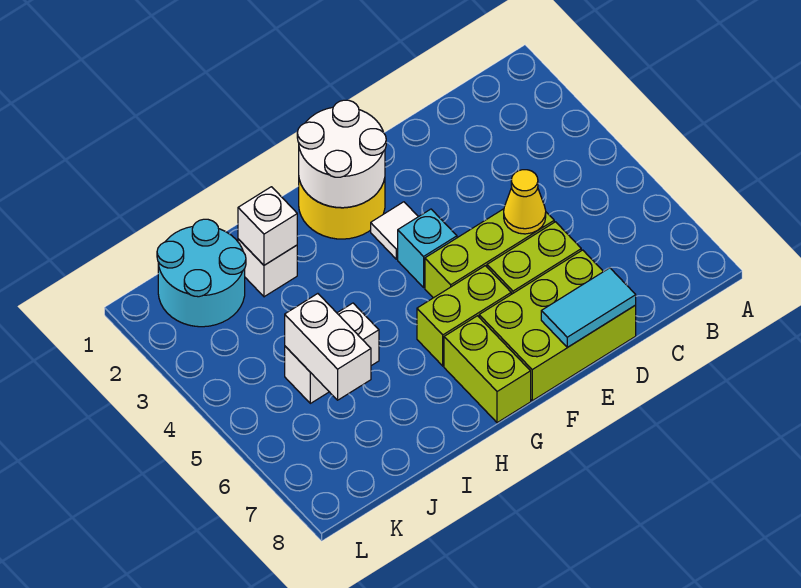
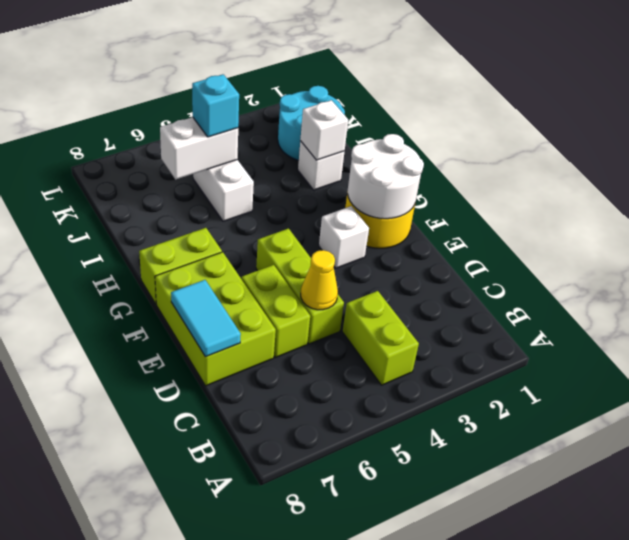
white 1x1 tile [371,202,418,259] -> white 1x1 brick [319,206,369,268]
cyan 1x1 brick [398,209,457,287] -> cyan 1x1 brick moved to [192,74,239,137]
lime 1x2 brick [417,266,511,366] -> lime 1x2 brick moved to [343,291,419,385]

